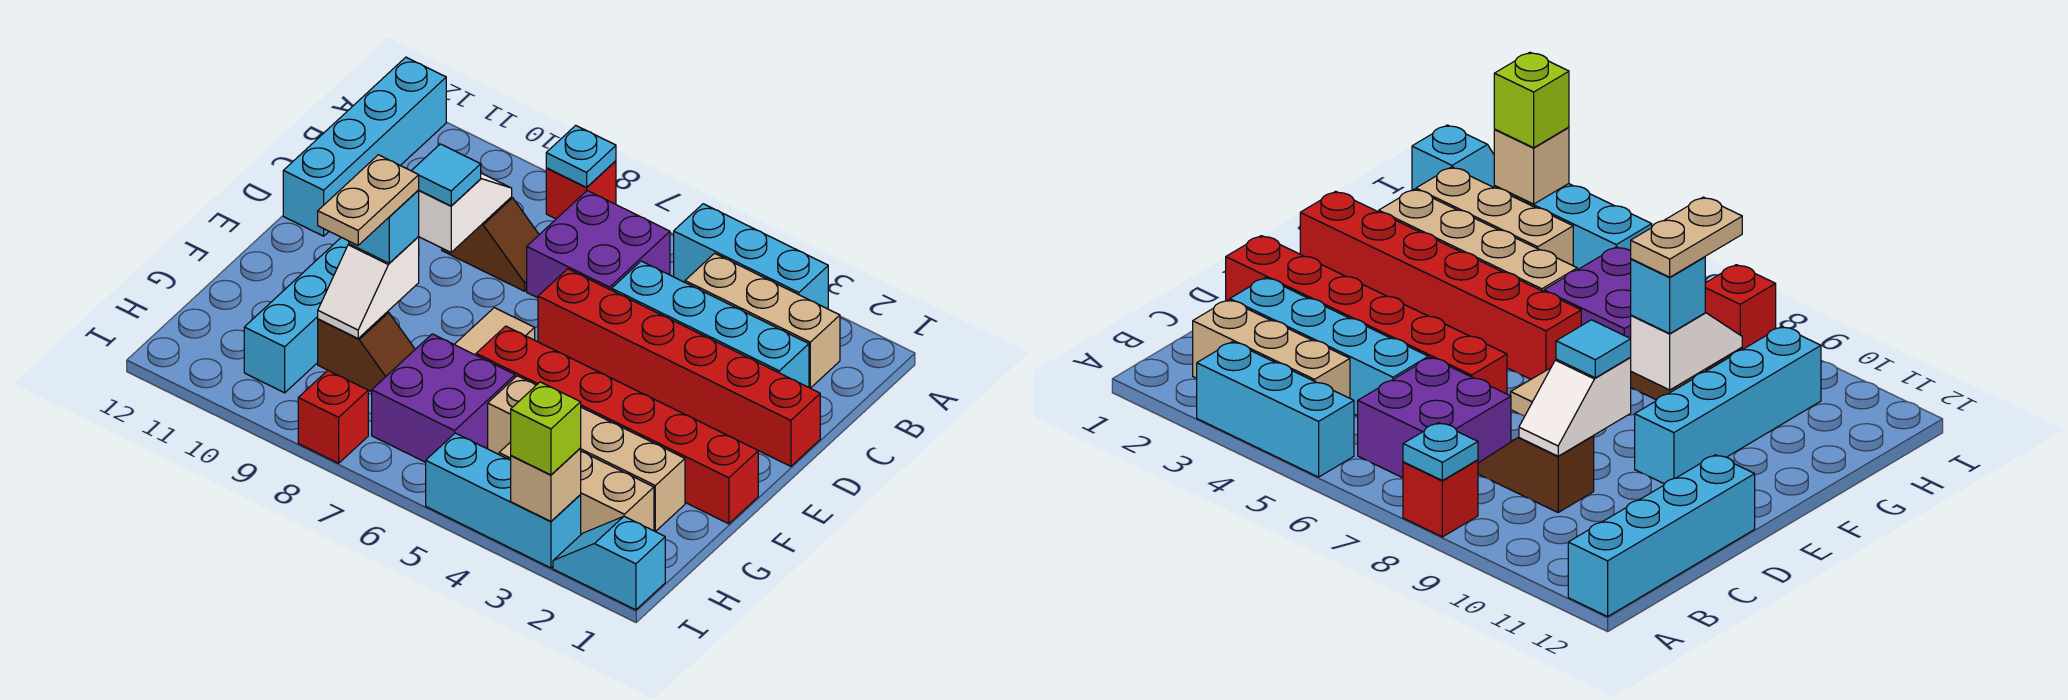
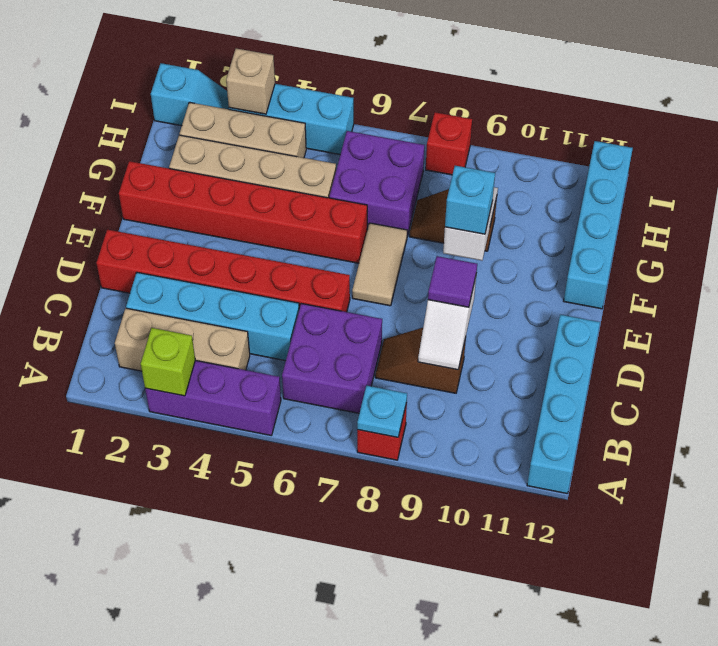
cyan 1x3 brick [674,204,828,309] -> purple 1x3 brick [145,360,281,436]
cyan 1x1 tile [412,144,481,206] -> purple 1x1 tile [428,256,477,307]
cyan 1x4 brick [244,237,349,393] -> cyan 1x4 brick moved to [564,141,633,309]
tan 1x2 plate [318,155,419,245] -> none
lime 1x1 brick [511,382,581,475] -> lime 1x1 brick moved to [141,328,195,396]

